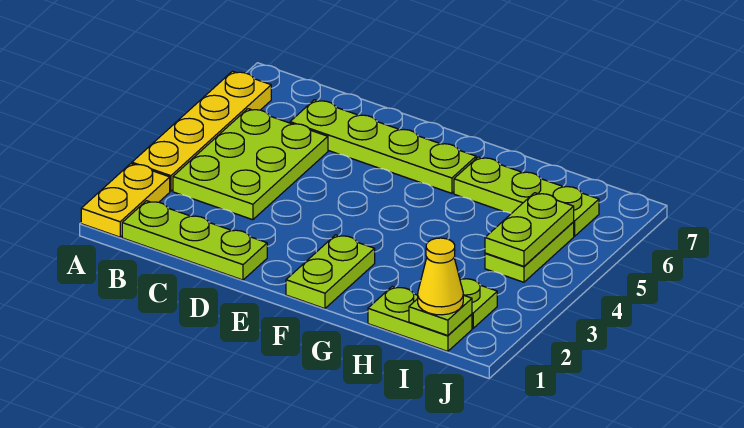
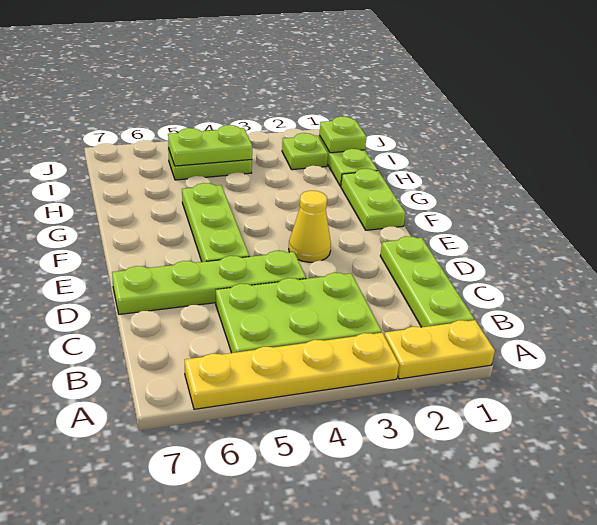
lime 1x4 plate [290,100,476,193] -> lime 1x4 plate turned to [112,251,306,314]
lime 1x2 plate [286,235,375,309] -> lime 1x2 plate turned to [341,169,405,230]
lime 1x3 plate [454,157,599,236] -> lime 1x3 plate moved to [182,183,249,262]
yellow 1x1 cone [418,238,463,315] -> yellow 1x1 cone moved to [289,191,331,262]

